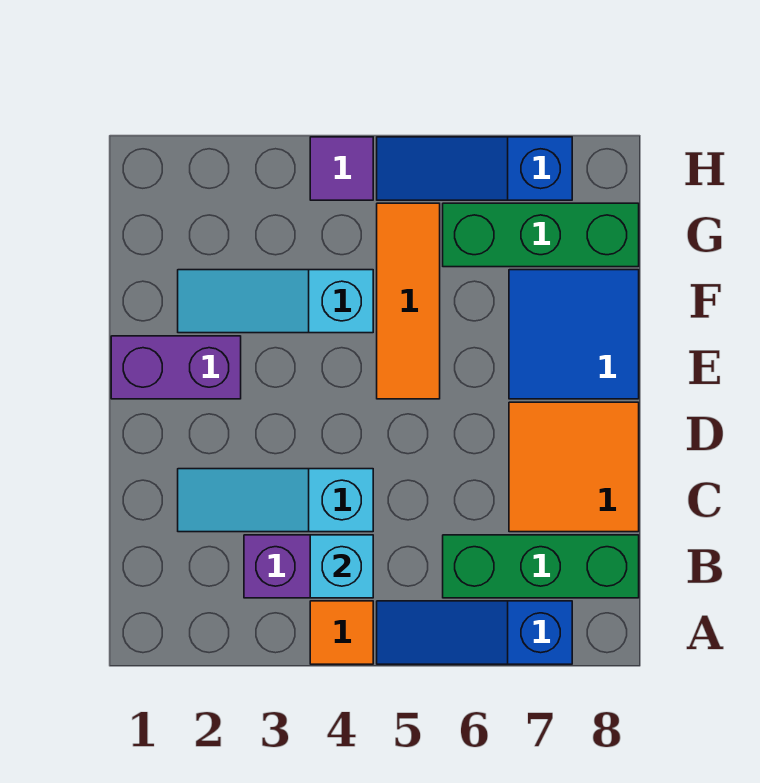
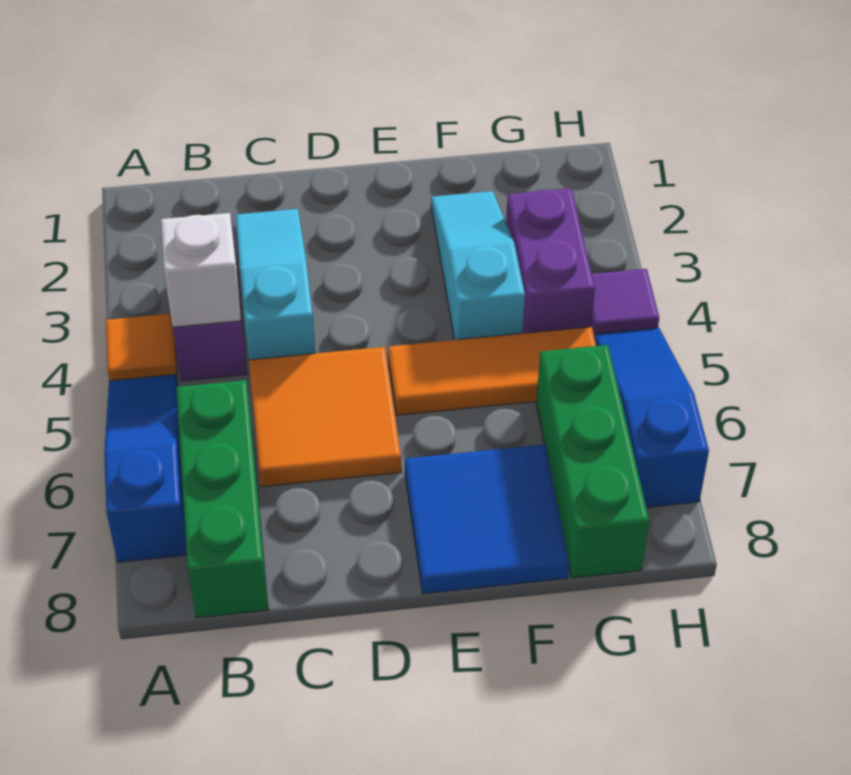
cyan 1x1 brick [310,535,373,598] -> white 1x1 brick [161,213,241,327]
orange 2x2 tile [509,402,639,532] -> orange 2x2 tile moved to [249,347,401,487]
purple 1x2 brick [111,336,241,399] -> purple 1x2 brick moved to [506,188,595,333]

